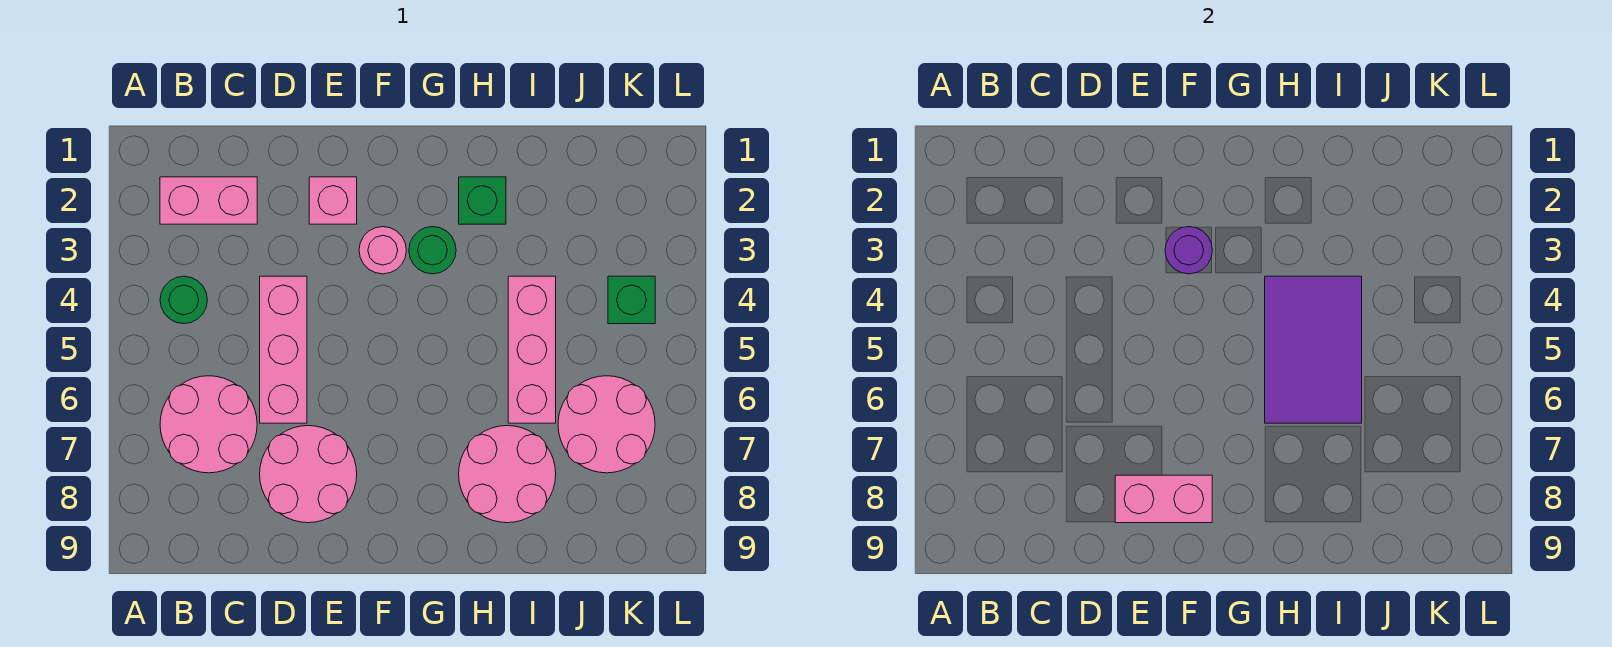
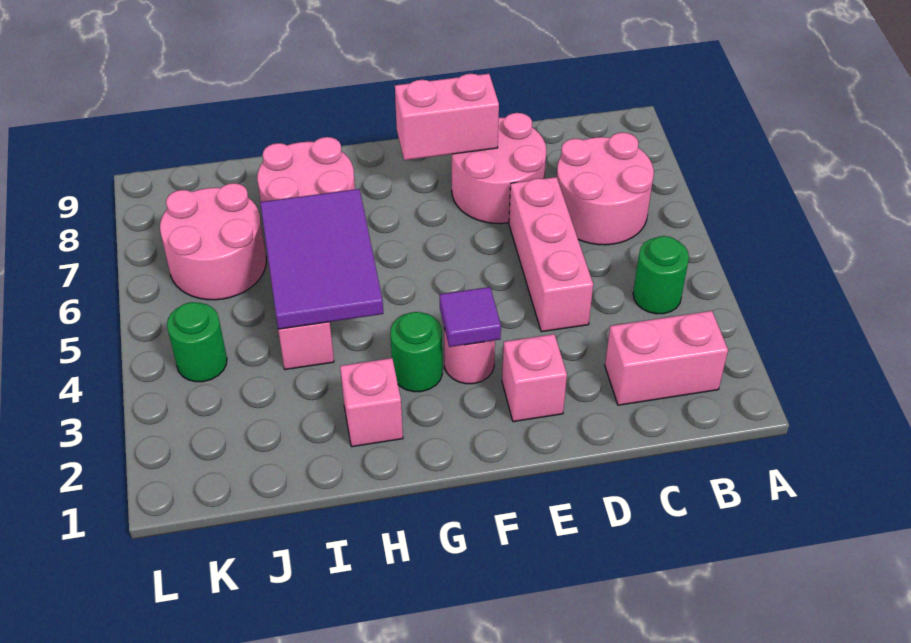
purple 1x1 round brick [1165,227,1212,274] -> purple 1x1 tile [440,287,501,347]
green 1x1 brick [459,177,506,224] -> pink 1x1 brick [340,358,403,447]
green 1x1 brick [608,276,655,324] -> green 1x1 round brick [167,302,227,382]

